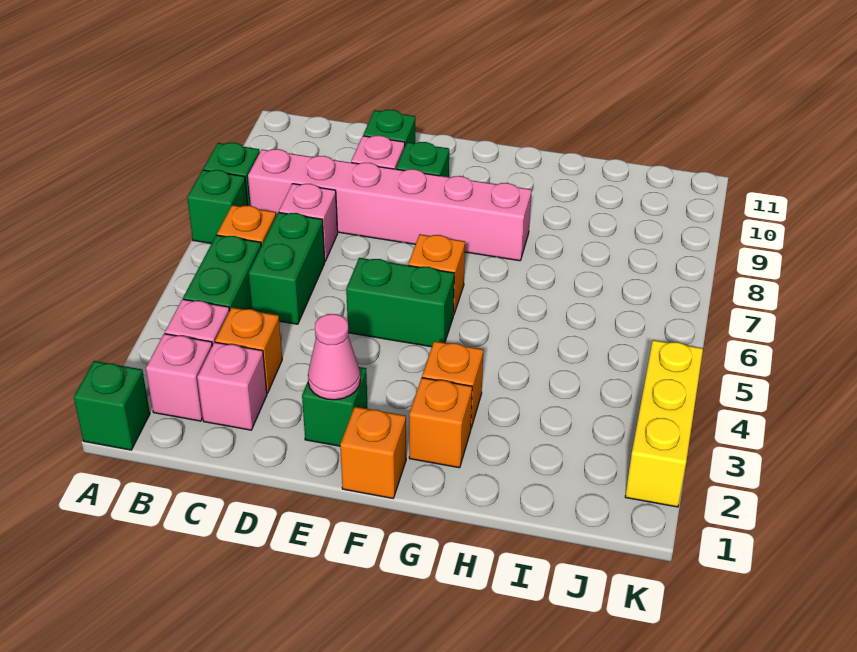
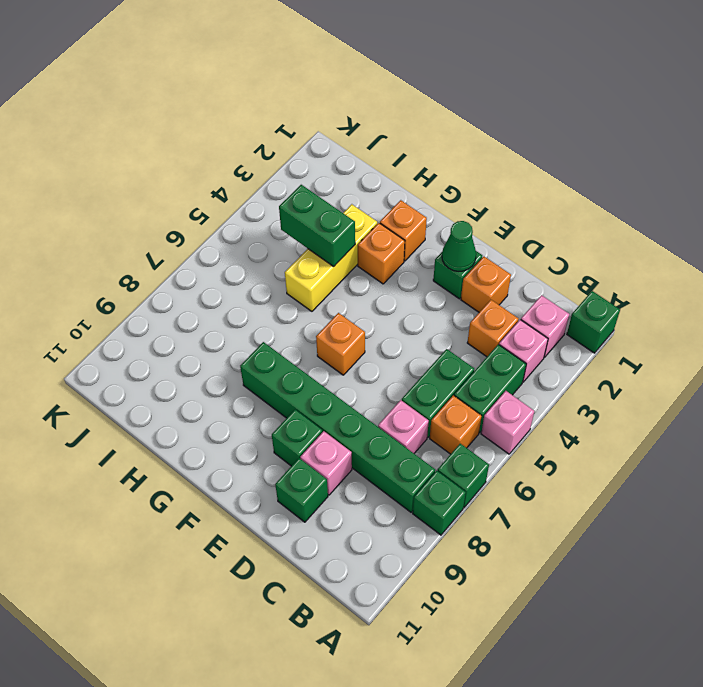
pink 1x6 brick [248,149,532,261] -> green 1x6 brick [240,342,435,512]
pink 1x1 brick [197,342,267,430] -> pink 1x1 brick moved to [481,391,534,454]
pink 1x1 cone [308,314,360,400] -> green 1x1 cone [442,221,476,271]
green 1x2 brick [346,258,454,347] -> green 1x2 brick moved to [279,185,355,267]
orange 1x1 brick [340,407,406,498] -> orange 1x1 brick moved to [461,257,511,312]
yellow 1x3 brick [625,340,703,507] -> yellow 1x3 brick moved to [285,204,377,311]

